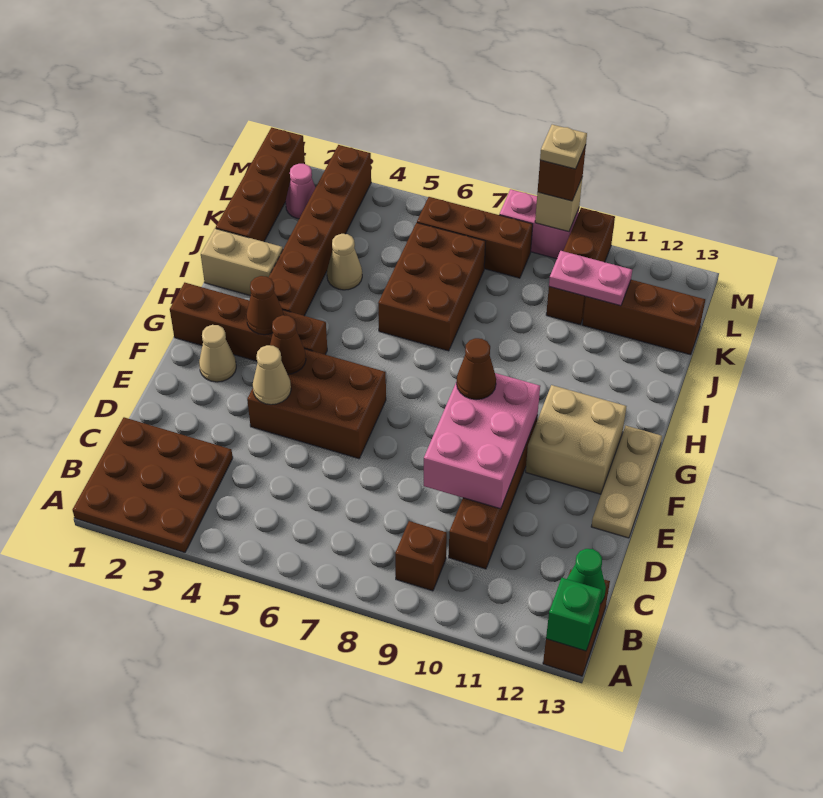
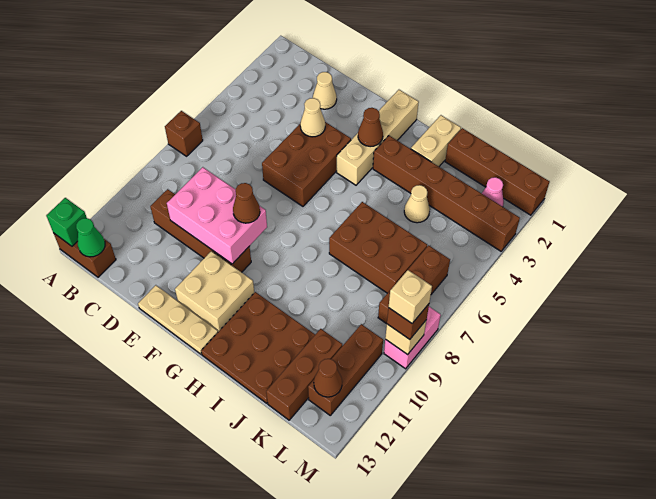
brown 3x3 plate [73,417,233,552] -> brown 3x3 plate moved to [201,292,315,403]
brown 1x1 brick [395,521,447,591] -> brown 1x1 brick moved to [165,111,203,156]
tan 1x1 cone [199,325,236,382] -> tan 1x1 cone moved to [313,72,337,109]
brown 1x1 cone [270,315,306,374] -> brown 1x1 cone moved to [314,359,342,397]
brown 1x4 brick [170,283,327,361] -> tan 1x4 brick [337,90,419,185]
brown 1x3 brick [546,208,615,325] -> brown 1x3 brick turned to [308,324,383,415]
pink 1x2 plate [549,251,632,306] -> none
tan 1x1 plate [540,125,587,169] -> tan 1x1 brick [389,270,432,323]

